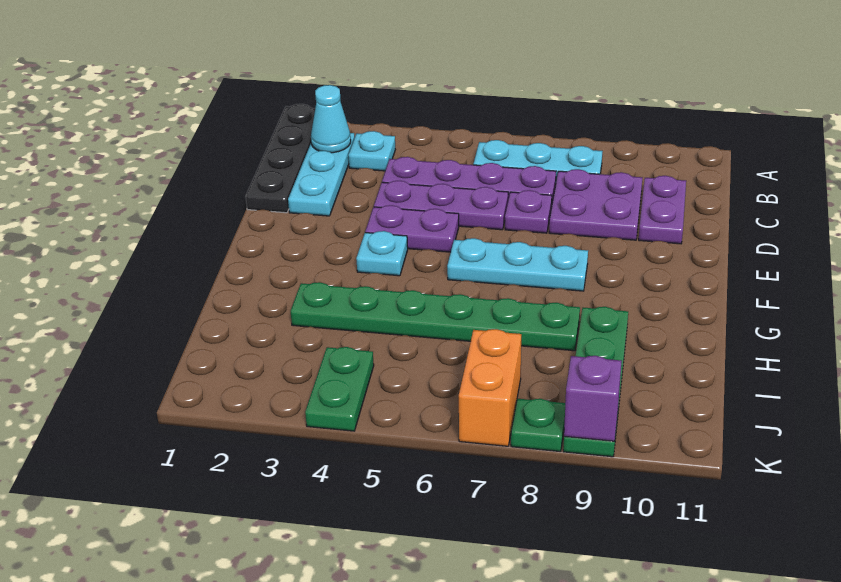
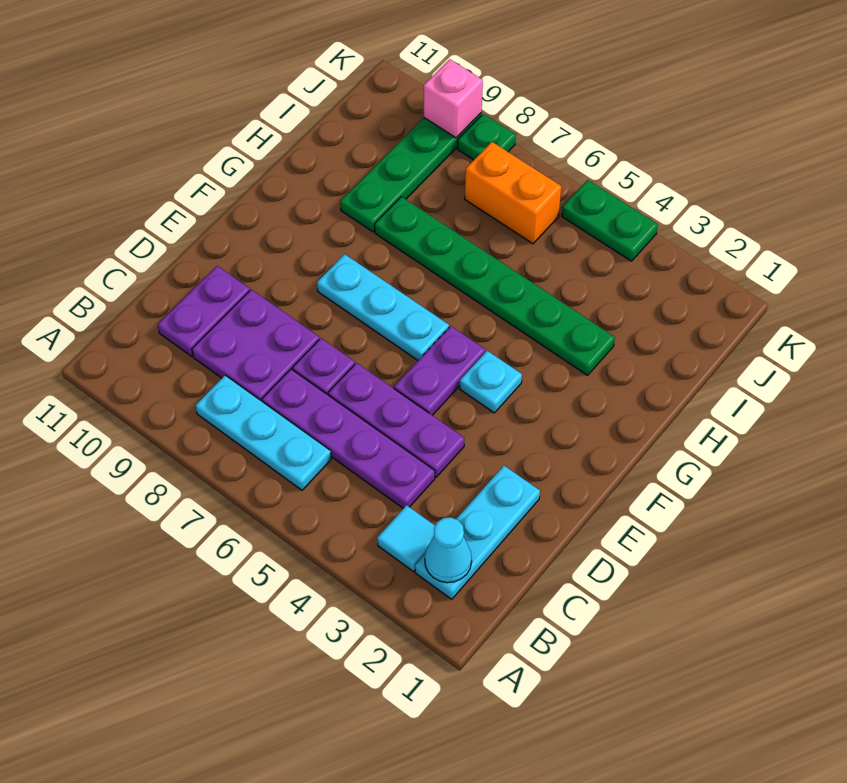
black 1x4 plate [246,104,315,213] -> none
cyan 1x1 plate [348,131,395,171] -> cyan 1x1 tile [377,505,435,572]
purple 1x2 plate [365,205,459,252] -> purple 1x2 plate turned to [394,326,485,415]
green 1x2 plate [305,347,374,431] -> green 1x2 plate turned to [562,180,658,261]
orange 1x2 brick [459,329,521,446] -> orange 1x2 brick turned to [465,142,561,244]
purple 1x1 brick [564,356,622,441] -> pink 1x1 brick [424,59,483,138]

